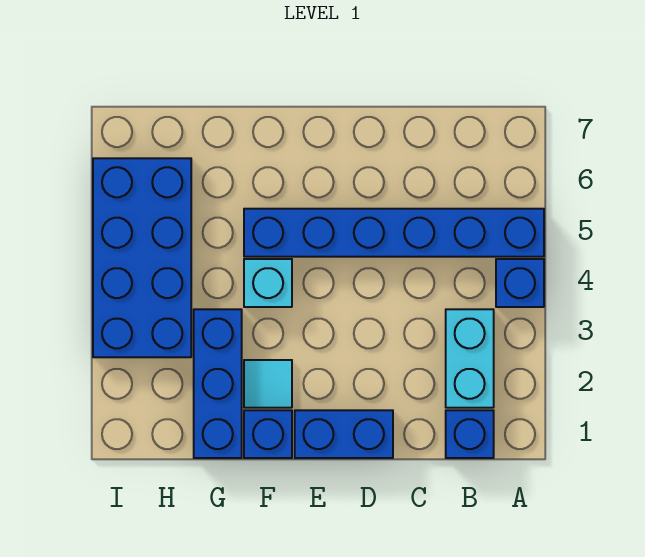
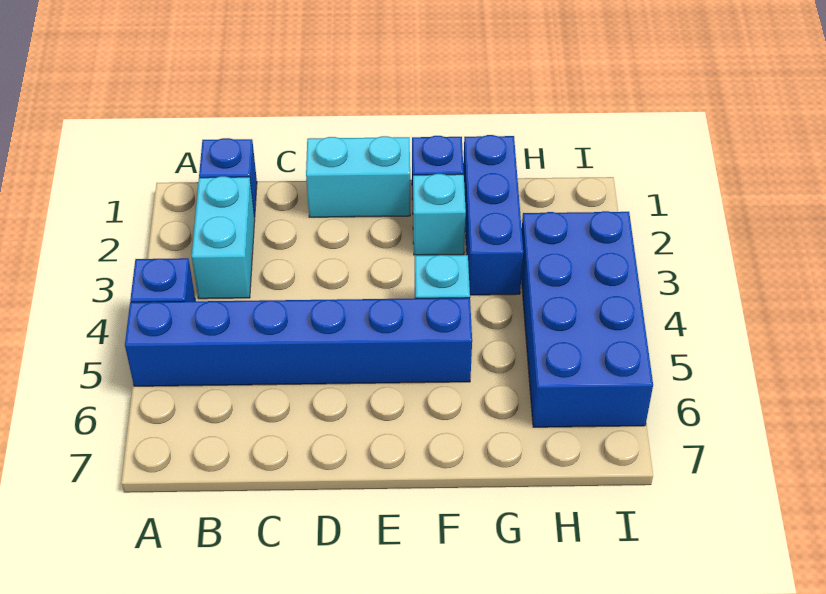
blue 1x2 brick [295,410,393,458] -> cyan 1x2 brick [306,136,410,217]
cyan 1x1 tile [244,360,292,408] -> cyan 1x1 brick [413,174,466,255]

